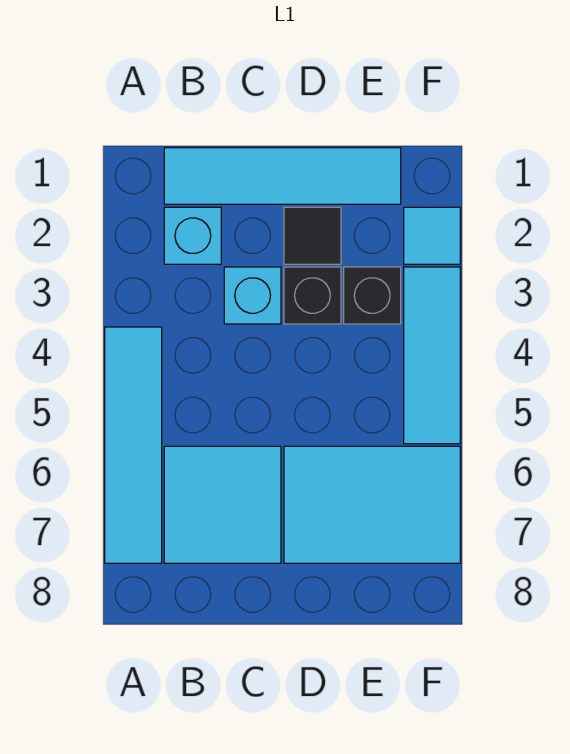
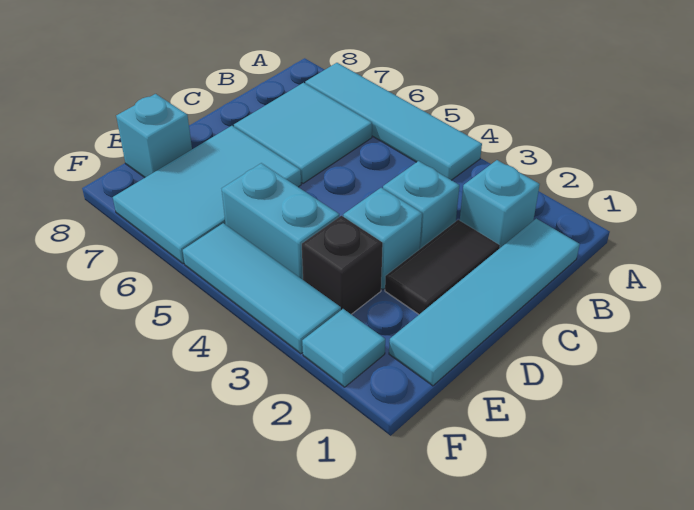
black 1x1 tile [284,207,341,264] -> black 1x2 tile [385,220,500,314]
black 1x1 brick [284,267,341,324] -> cyan 1x1 brick [343,188,422,290]
none -> cyan 1x2 brick [222,163,340,280]
none -> cyan 1x1 brick [116,94,192,178]

